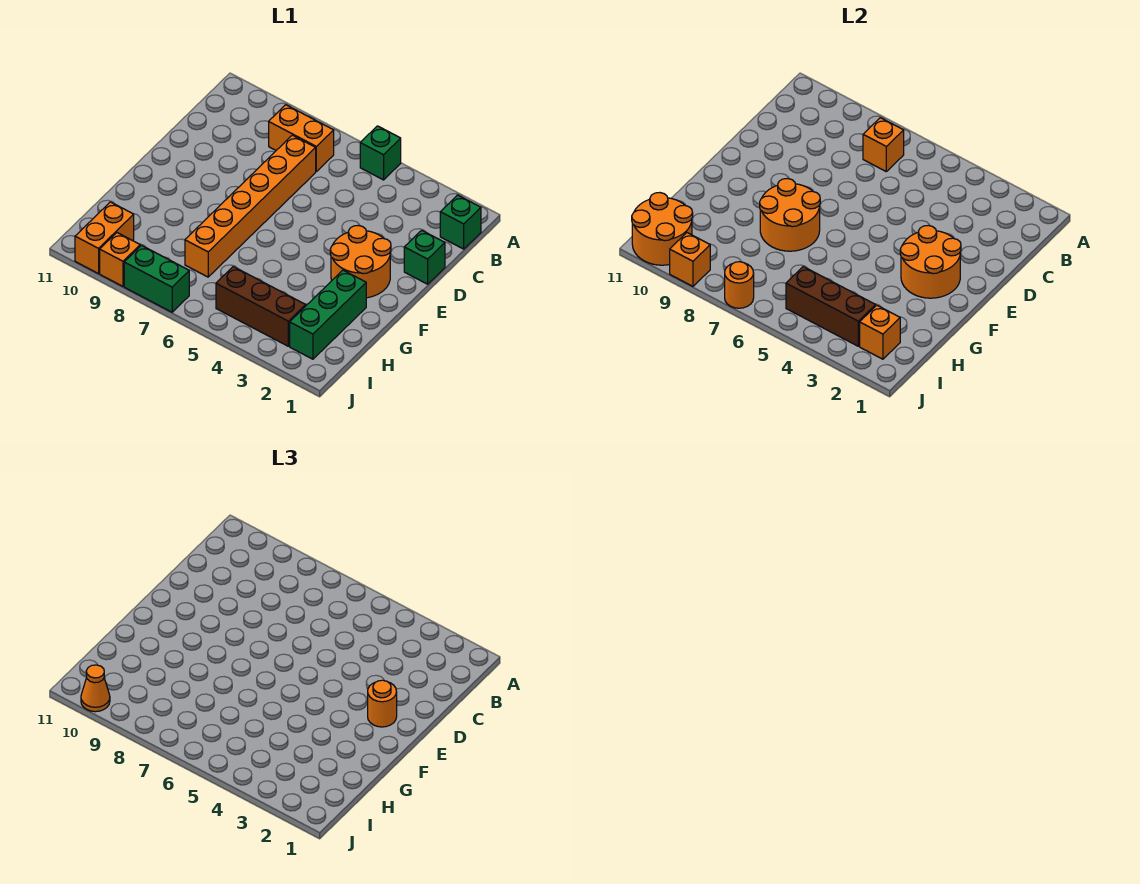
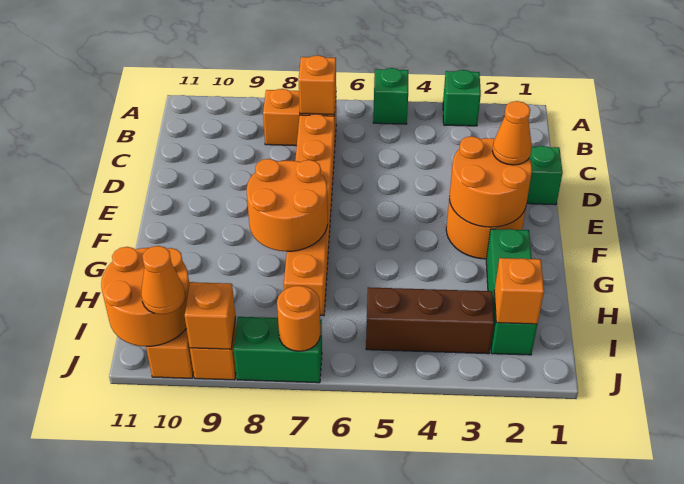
green 1x1 brick [440,195,481,249] -> green 1x1 brick moved to [443,70,481,126]
orange 1x1 round brick [368,680,397,727] -> orange 1x1 cone [493,101,532,165]
brown 1x3 brick [786,267,876,346] -> none

